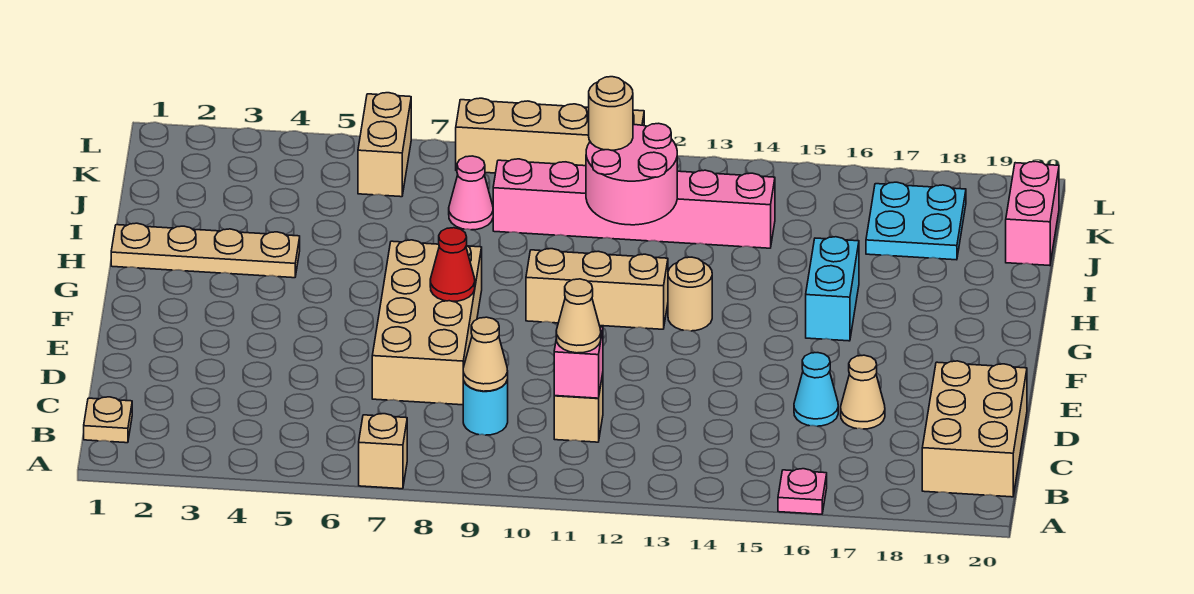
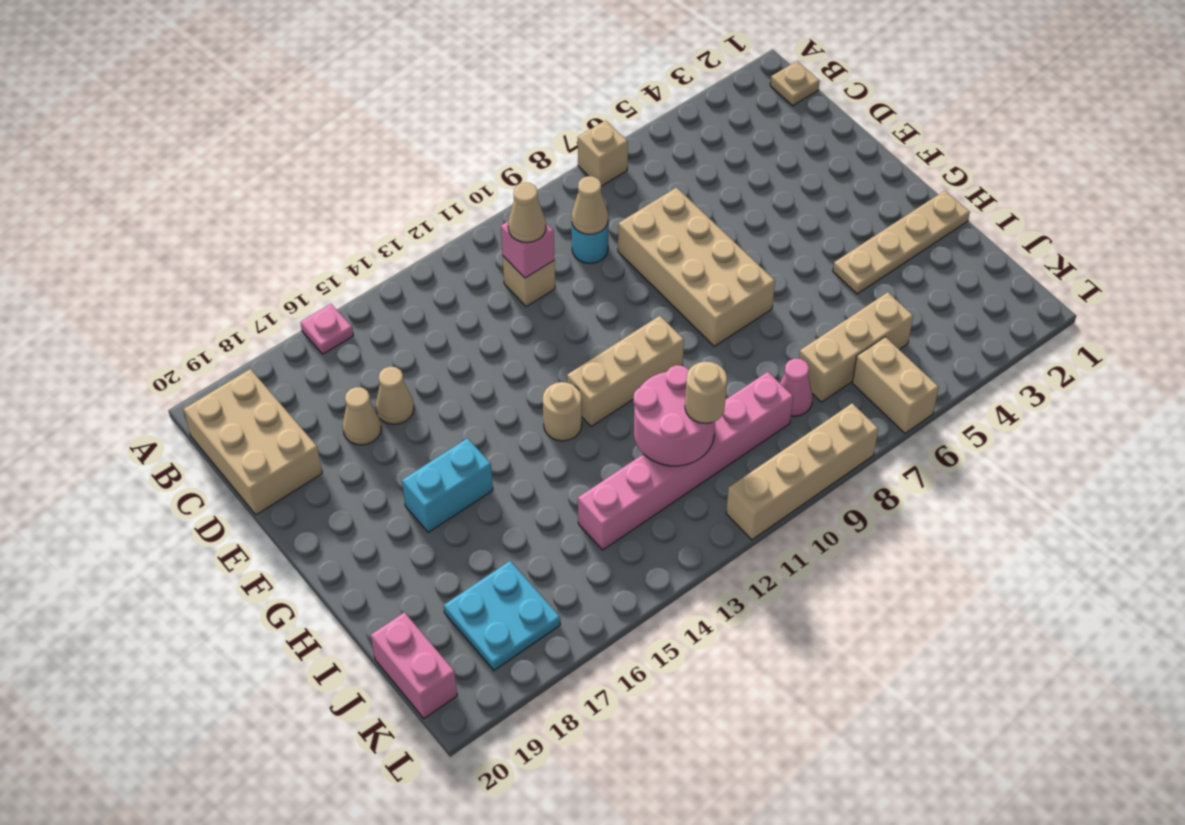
cyan 1x1 cone [794,353,838,426] -> tan 1x1 cone [376,367,414,424]
red 1x1 cone [430,228,475,301] -> none
cyan 1x2 brick [806,237,859,341] -> cyan 1x2 brick turned to [402,438,493,532]
none -> tan 1x3 brick [799,292,913,402]

